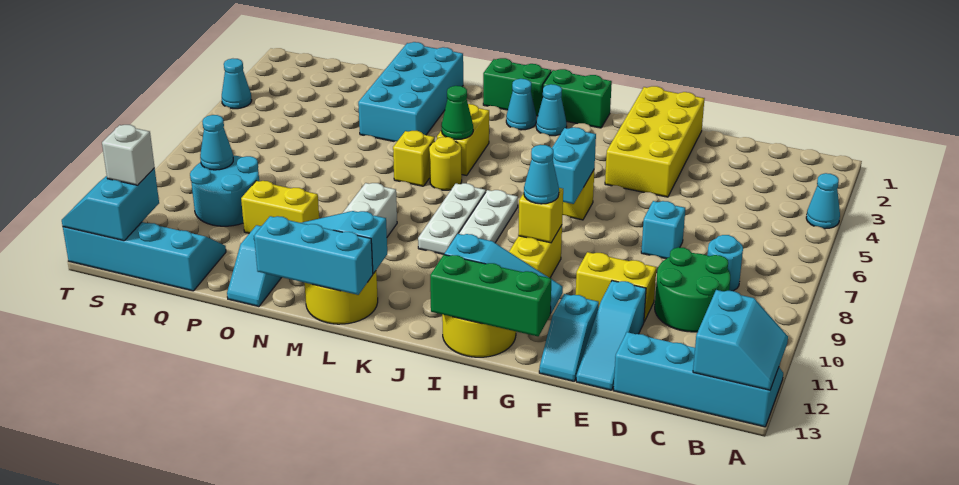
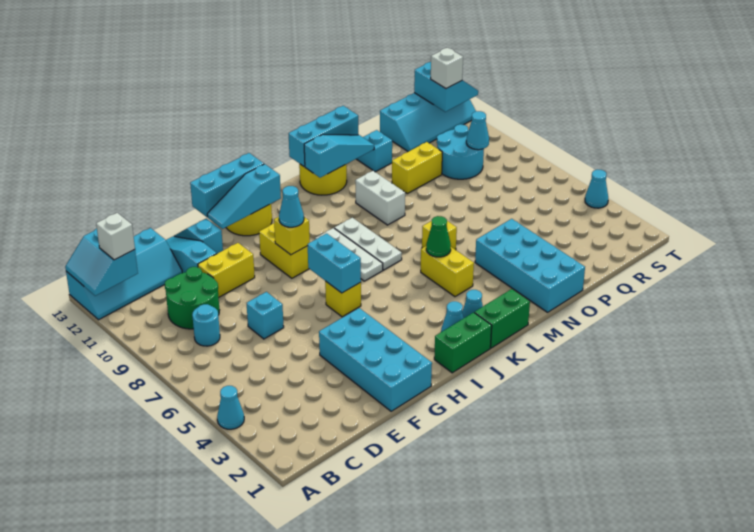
none -> white 1x1 brick [96,213,135,260]
yellow 2x4 brick [605,86,704,197] -> cyan 2x4 brick [319,308,432,411]
green 1x3 brick [430,255,551,337] -> cyan 1x3 brick [190,153,264,217]
yellow 1x1 round brick [429,137,462,190] -> none

